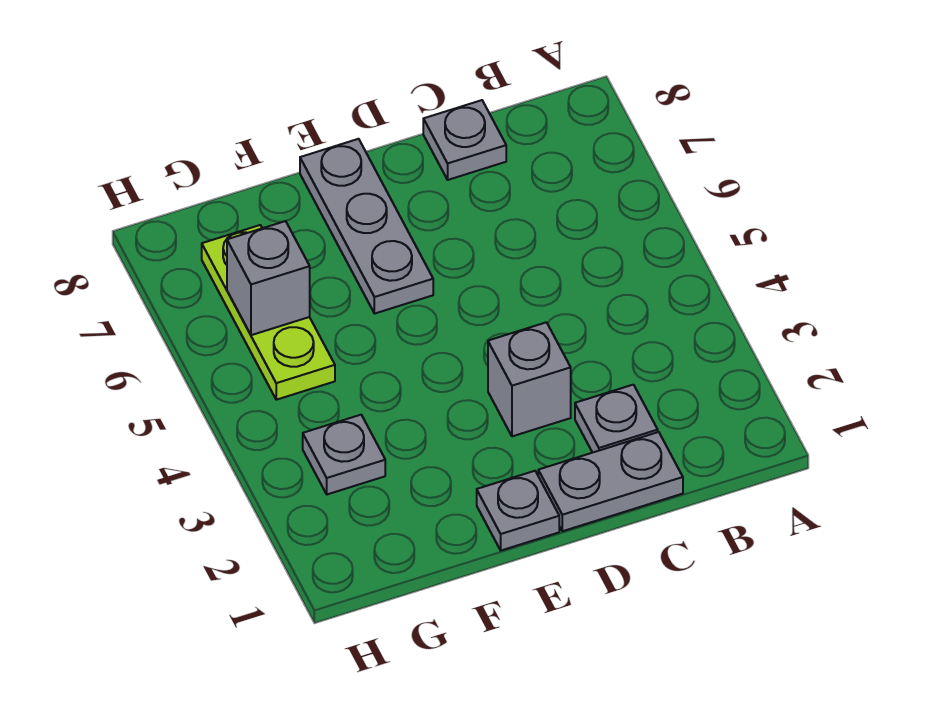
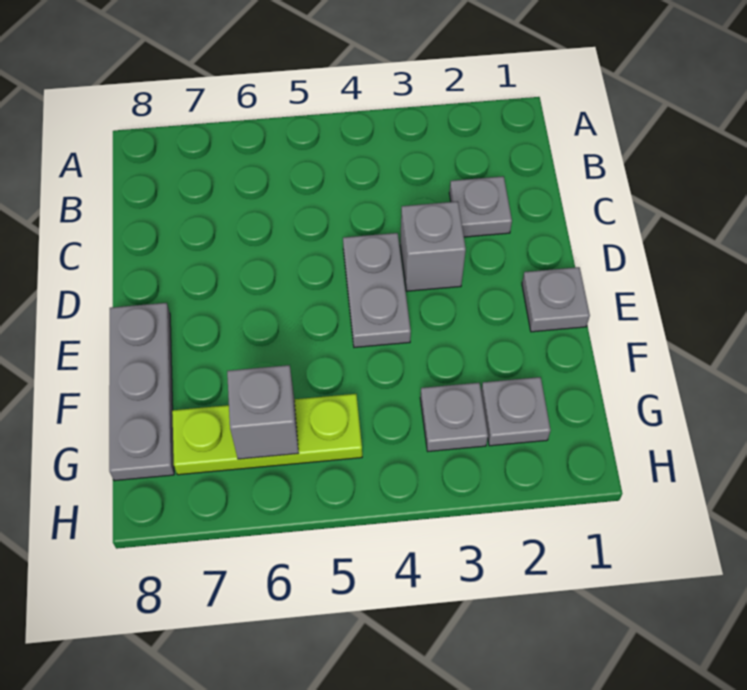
grey 1x2 plate [538,432,683,531] -> grey 1x2 plate moved to [343,233,411,347]
grey 1x1 plate [423,100,506,180] -> grey 1x1 plate moved to [481,377,551,446]
grey 1x3 plate [300,139,433,314] -> grey 1x3 plate turned to [109,303,174,481]

